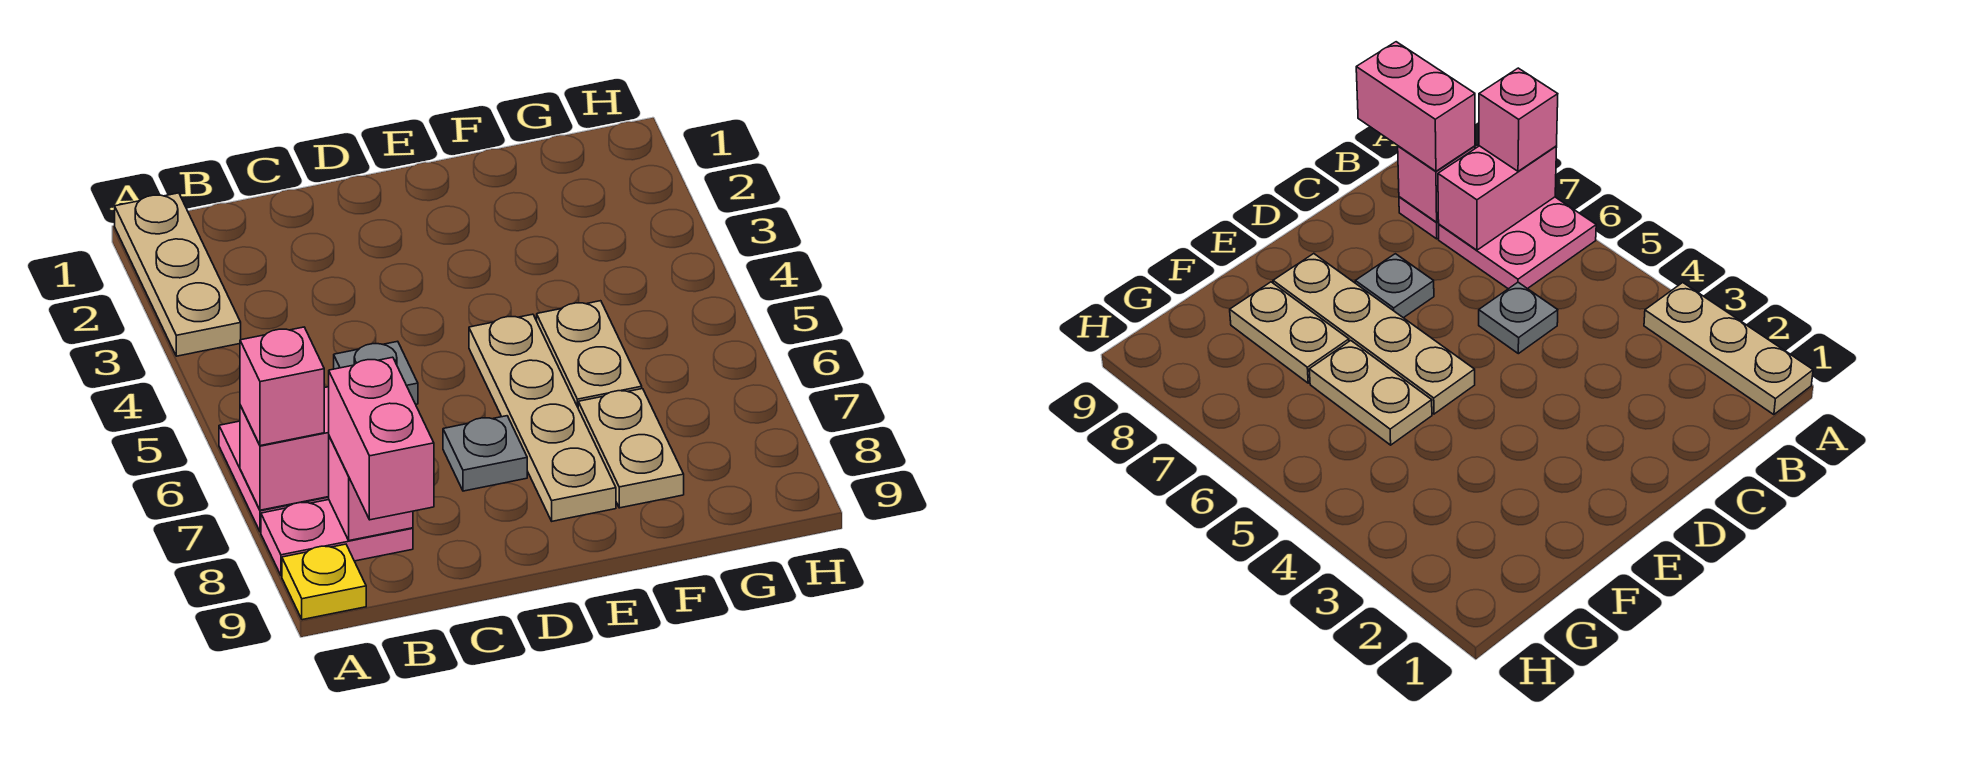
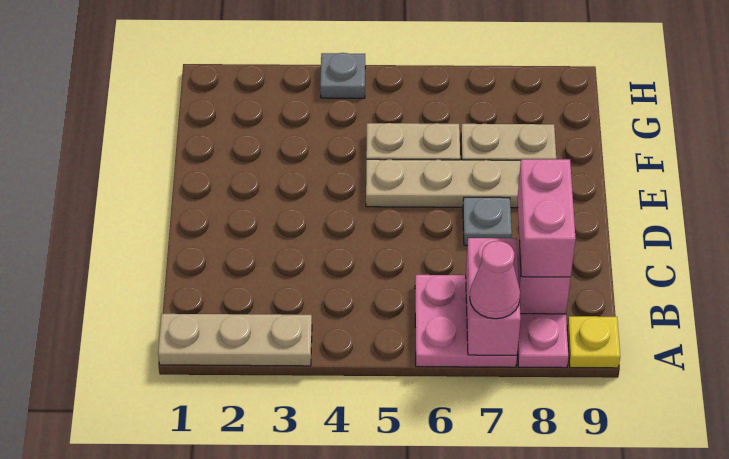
pink 1x1 brick [240,327,324,446] -> pink 1x1 cone [470,241,520,319]
pink 1x2 brick [329,357,434,520] -> pink 1x2 brick turned to [518,159,576,277]
grey 1x1 plate [334,341,418,404] -> grey 1x1 plate moved to [320,53,365,98]

